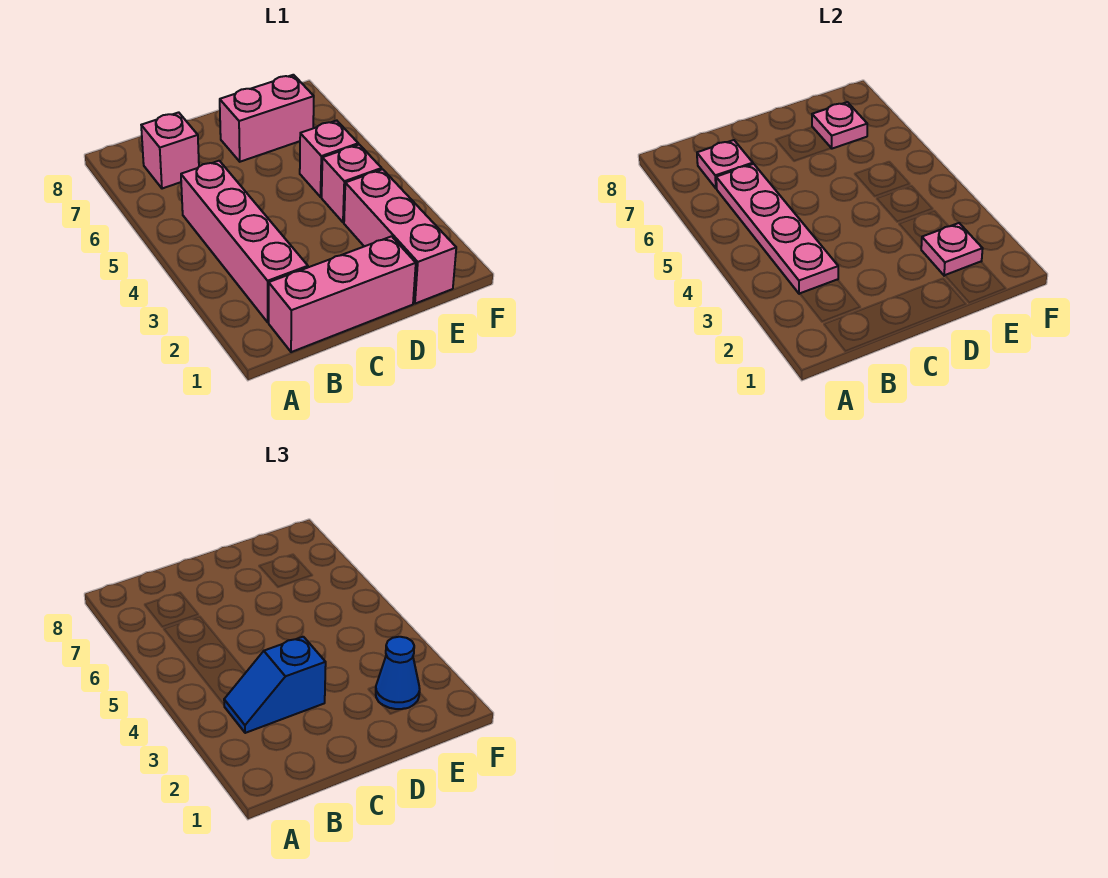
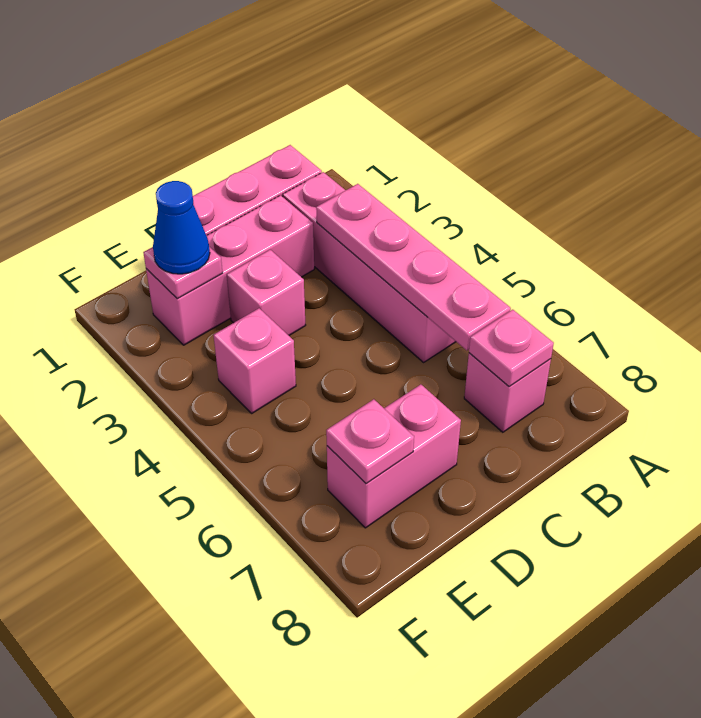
blue 1x2 slope [224,637,326,733] -> none
pink 1x3 brick [344,169,456,304] -> pink 1x3 brick turned to [146,195,314,345]
pink 1x1 brick [300,121,358,197] -> pink 1x1 brick moved to [227,250,306,335]

